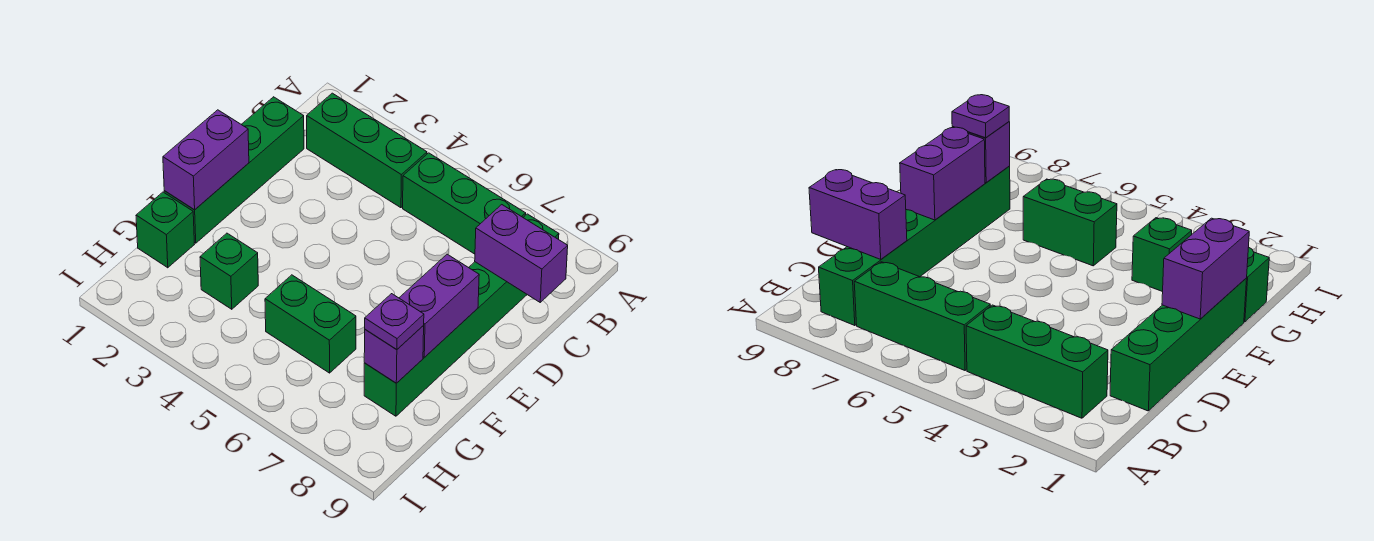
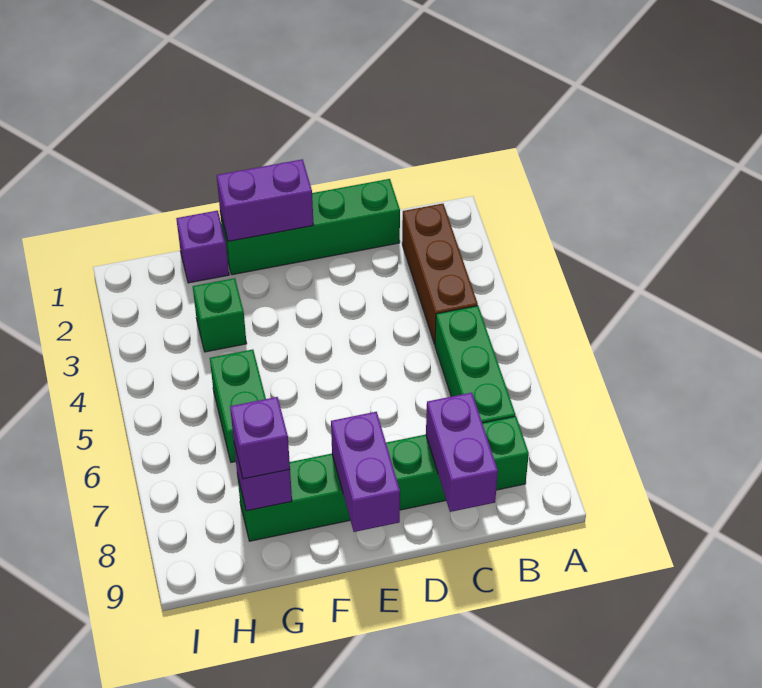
green 1x3 brick [307,93,427,208] -> brown 1x3 brick [402,204,478,344]
purple 1x2 brick [399,254,479,357] -> purple 1x2 brick turned to [331,412,400,532]
green 1x1 brick [136,192,194,268] -> purple 1x1 brick [176,210,229,283]
purple 1x1 plate [365,294,424,350] -> purple 1x1 brick [230,397,290,479]

